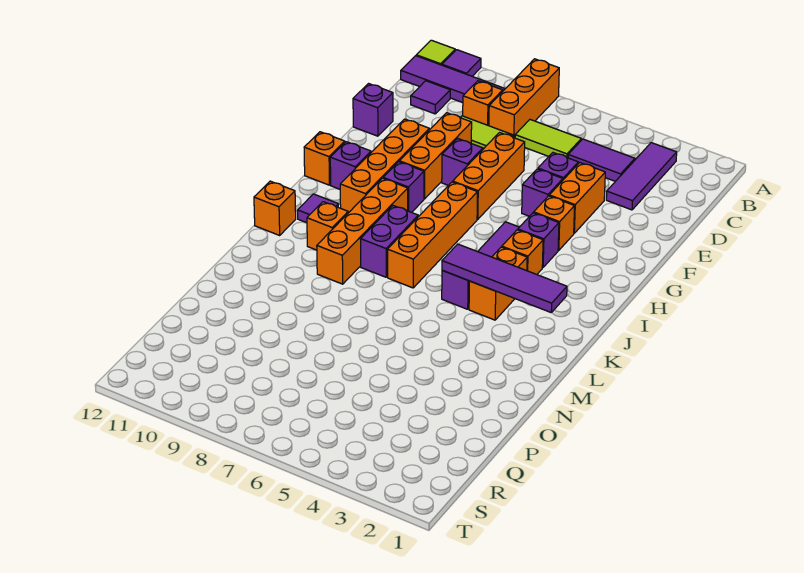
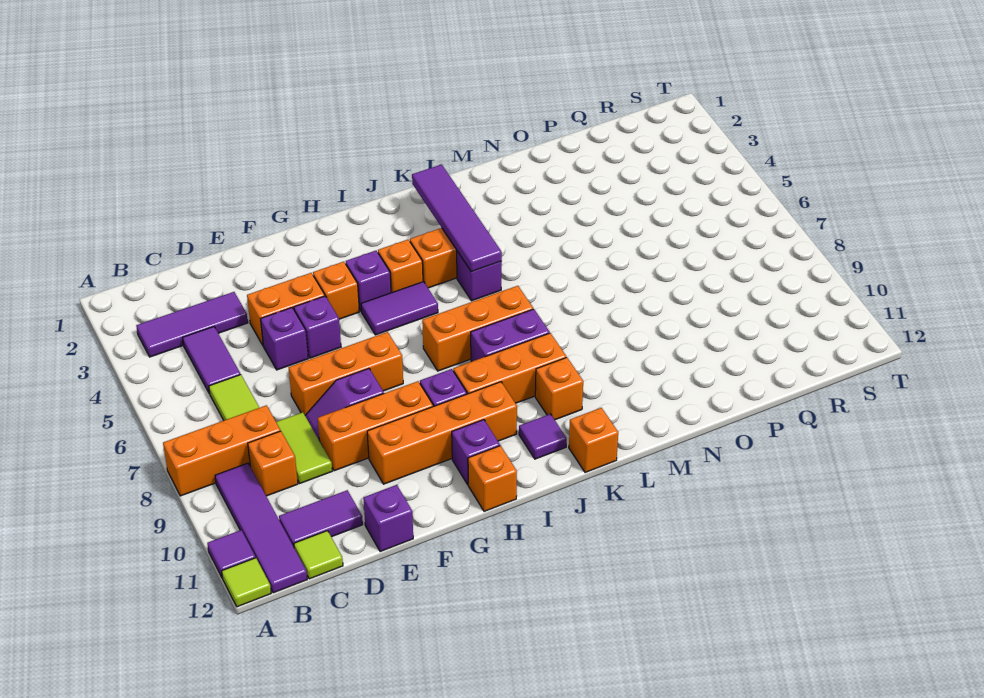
purple 1x1 tile [411,81,450,114] -> purple 1x2 tile [279,490,363,547]
none -> lime 1x1 tile [294,531,343,579]
orange 1x4 brick [388,182,477,288] -> orange 1x3 brick [422,286,533,371]
orange 1x4 brick [317,178,408,284] -> orange 1x3 brick [453,333,566,403]

